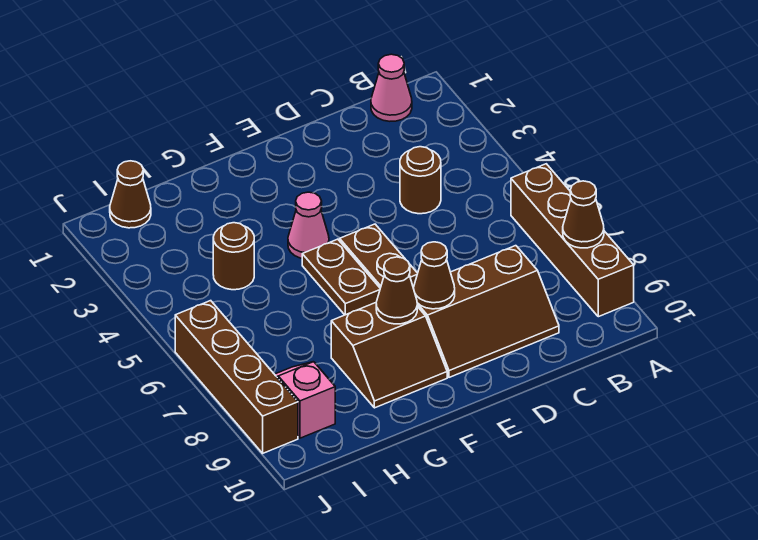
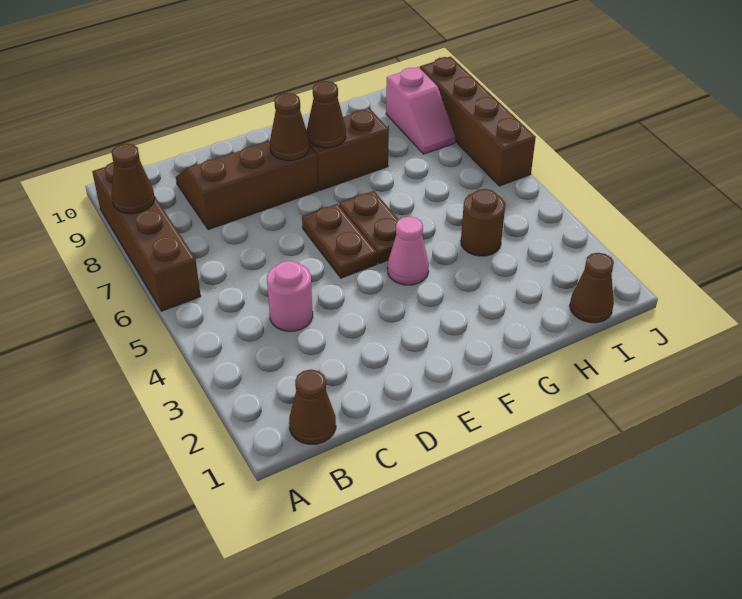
pink 1x1 cone [371,54,412,121] -> brown 1x1 cone [289,370,336,444]
brown 1x1 round brick [400,147,441,214] -> pink 1x1 round brick [267,261,313,331]

